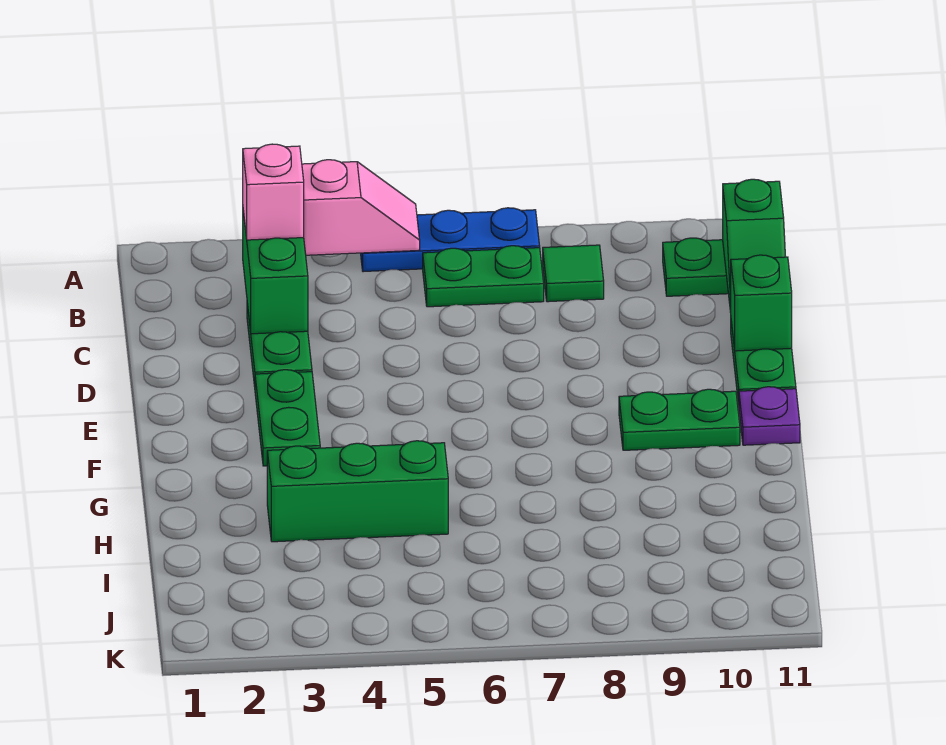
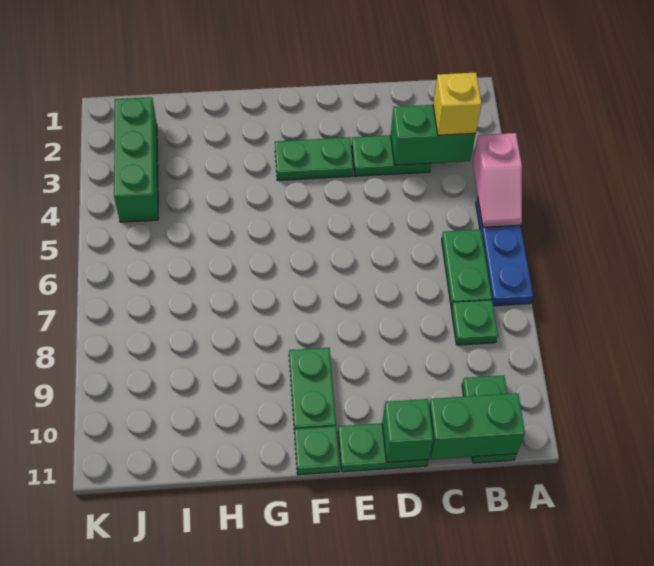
pink 1x1 brick [243,144,304,240] -> yellow 1x1 brick [433,72,482,135]
green 1x1 tile [543,245,604,302] -> green 1x1 plate [451,300,498,345]
green 1x2 slope [723,179,786,312] -> green 1x2 brick [429,393,525,459]
purple 1x1 plate [739,387,800,445] -> green 1x1 plate [294,426,340,475]
green 1x3 brick [267,441,448,542] -> green 1x3 brick moved to [114,97,158,222]

